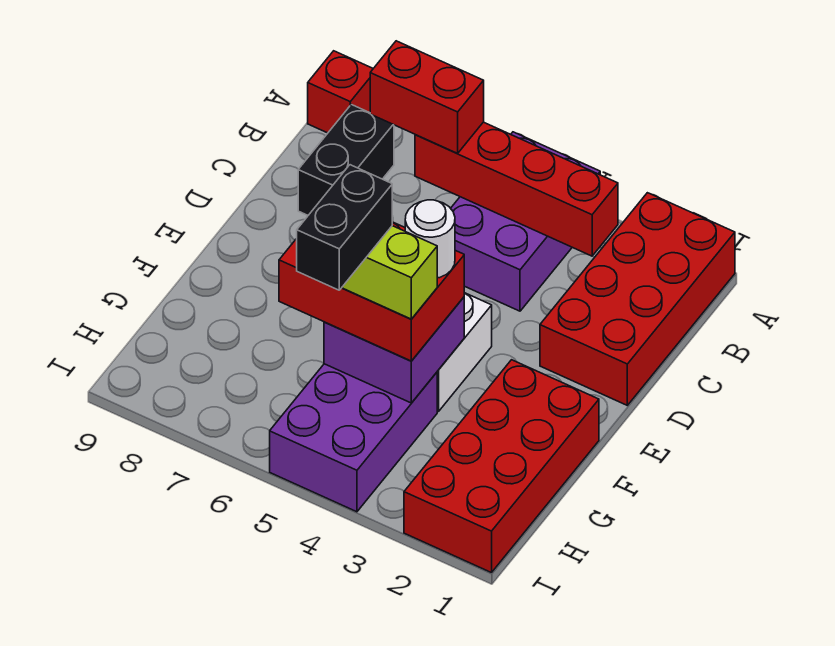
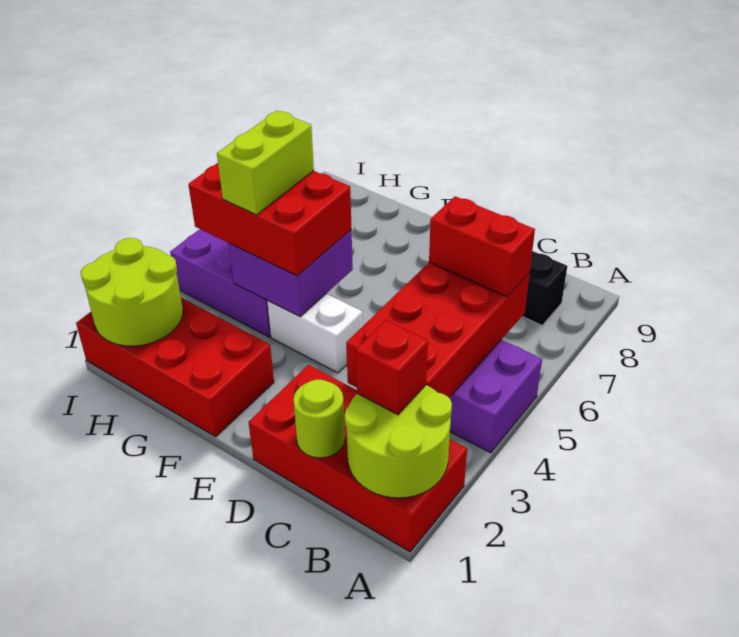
none -> lime 2x2 round brick [344,385,452,498]
red 1x1 brick [308,51,373,133] -> red 1x1 brick moved to [356,320,428,415]
red 1x4 brick [415,122,618,256] -> red 2x4 brick [346,262,530,398]
red 1x2 brick [370,41,484,153] -> red 1x2 brick turned to [429,196,535,297]
none -> lime 1x1 round brick [293,380,345,458]
red 2x3 brick [279,222,464,361] -> red 2x3 brick turned to [188,163,352,276]
white 1x1 round brick [405,200,455,278] -> none
black 1x2 brick [297,165,392,290] -> none
none -> lime 2x2 round brick [81,238,183,346]

